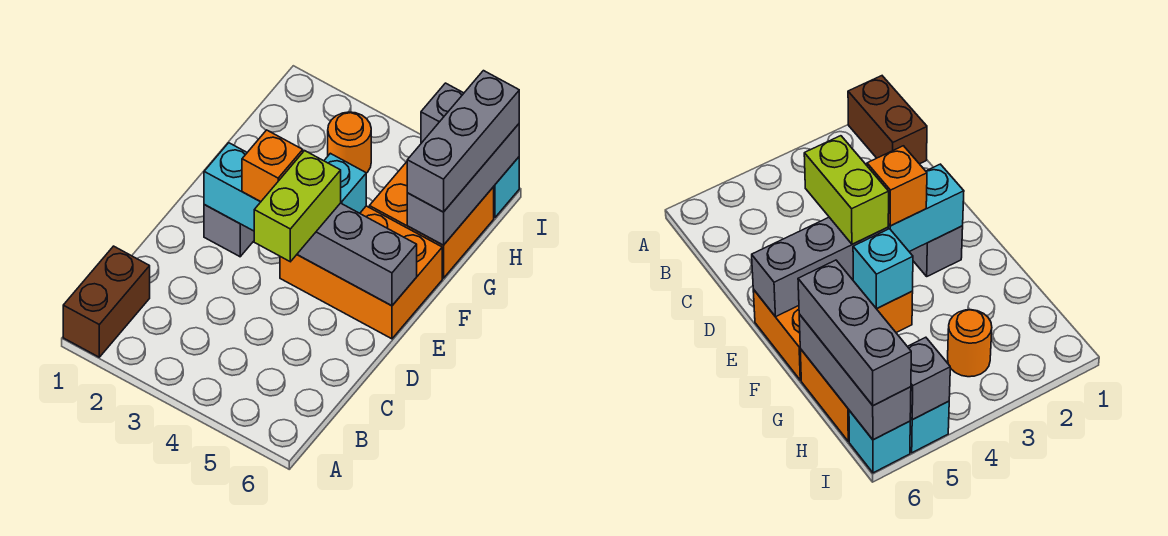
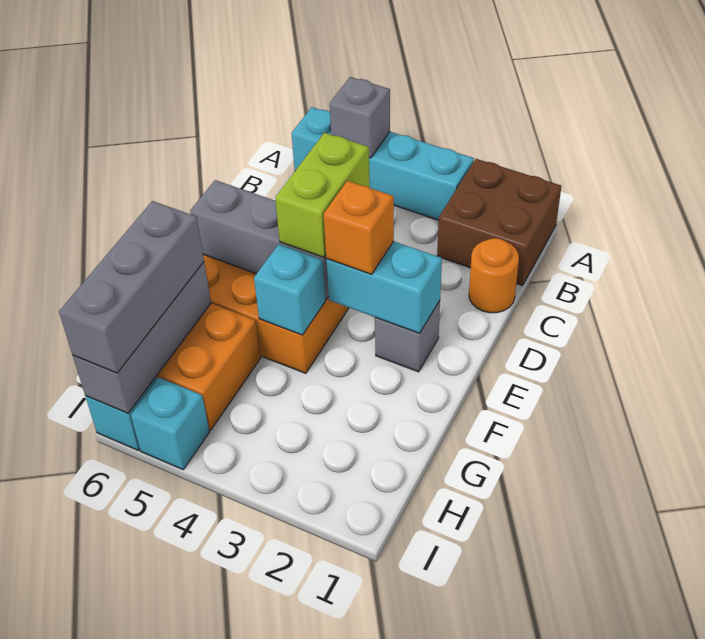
brown 1x2 brick [63,246,150,357] -> brown 2x2 brick [437,159,561,286]
none -> cyan 1x4 brick [292,107,474,220]
orange 1x1 round brick [328,112,371,173] -> orange 1x1 round brick moved to [469,238,519,313]
grey 1x1 brick [421,83,464,143] -> grey 1x1 brick moved to [330,77,390,158]

